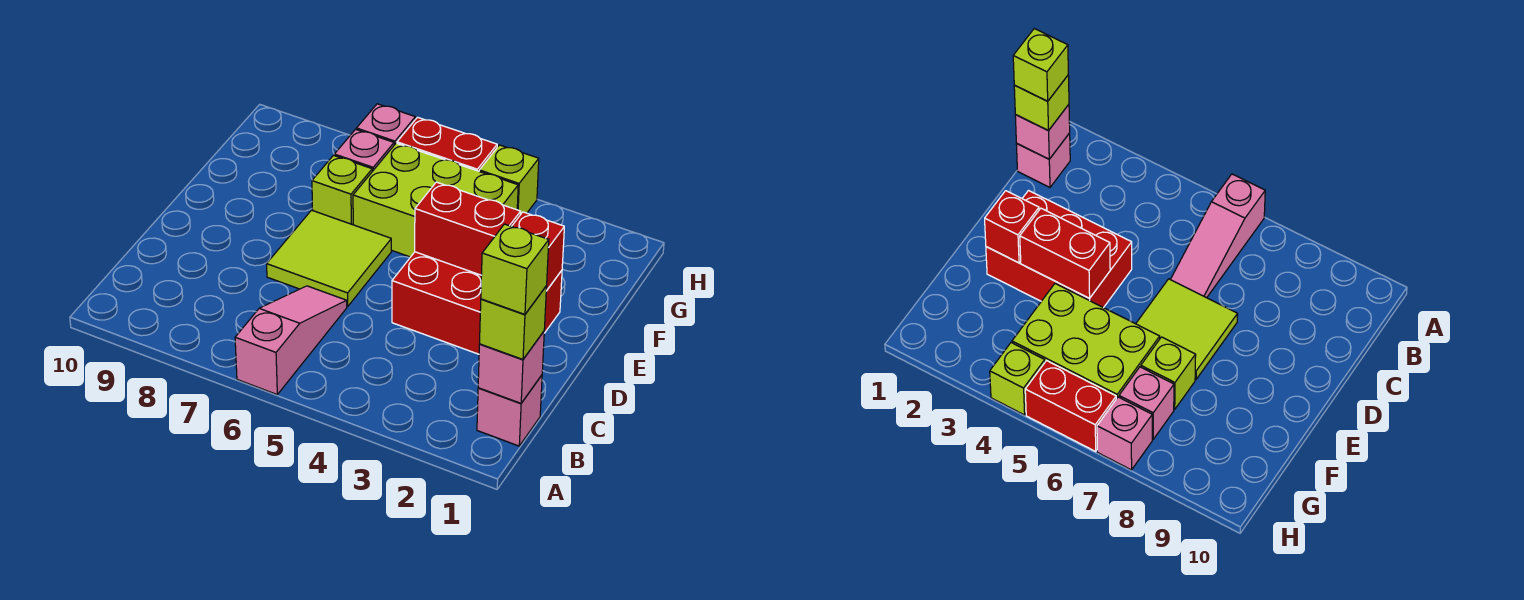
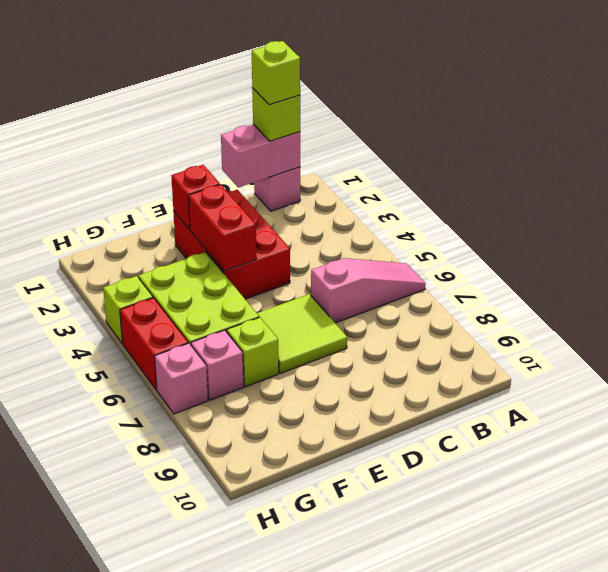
pink 1x3 slope [235,286,347,394] -> pink 1x3 slope turned to [311,258,426,323]
pink 1x1 brick [478,332,544,403] -> pink 1x2 brick [221,124,300,188]

